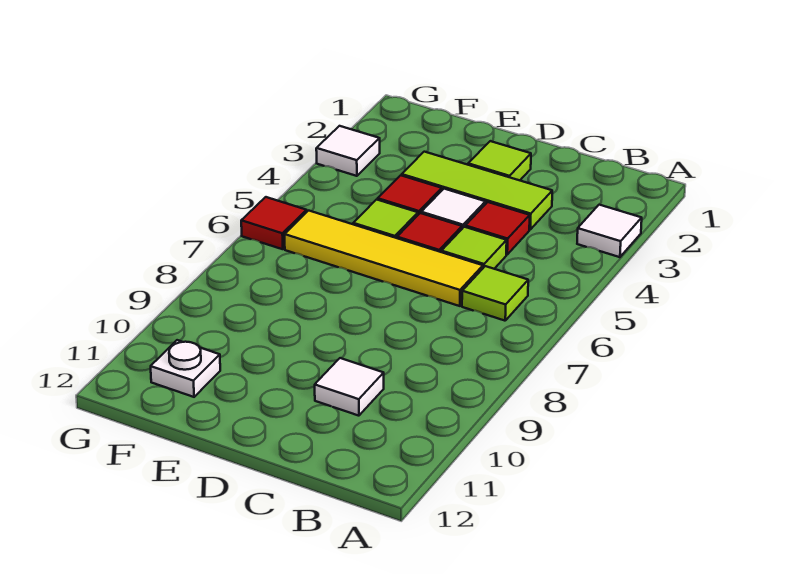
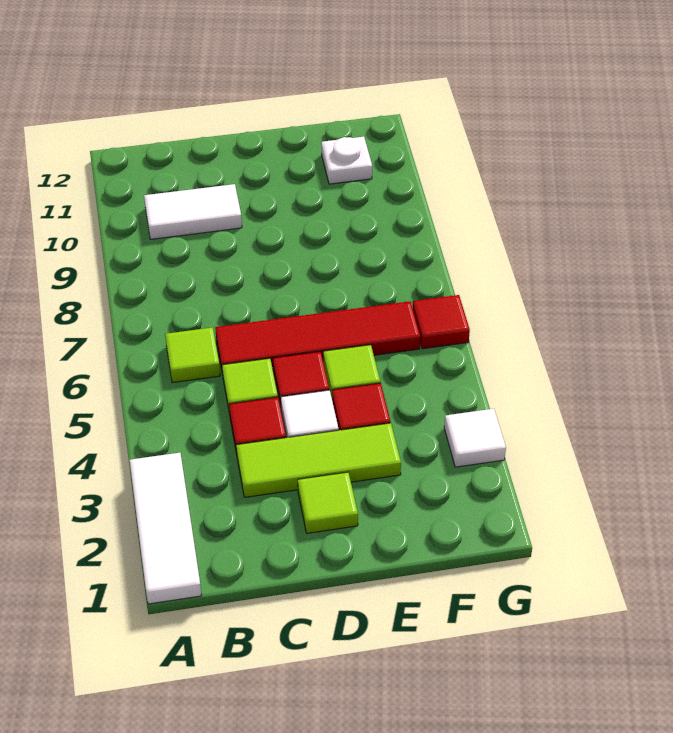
white 1x1 tile [577,205,642,257] -> white 1x3 tile [130,453,202,604]
yellow 1x4 tile [285,211,483,306] -> red 1x4 tile [215,301,420,373]
white 1x1 tile [315,358,384,416] -> white 1x2 tile [144,184,242,239]

